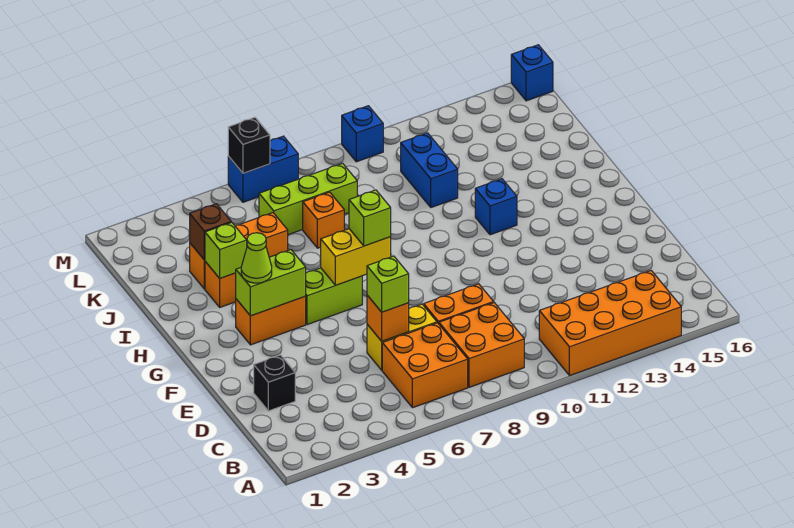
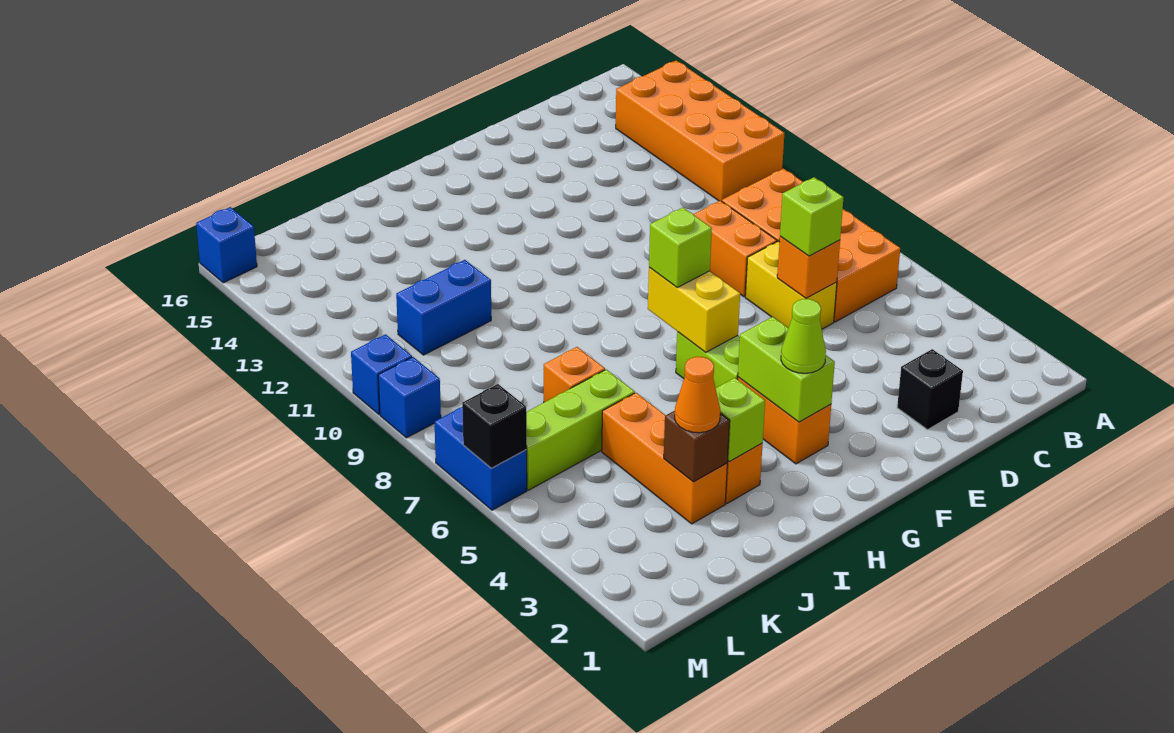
blue 1x1 brick [475,179,517,235] -> blue 1x1 brick moved to [378,357,441,438]
none -> orange 1x1 cone [675,357,720,433]
lime 1x3 brick [259,163,357,235] -> lime 1x3 brick turned to [526,369,635,490]

